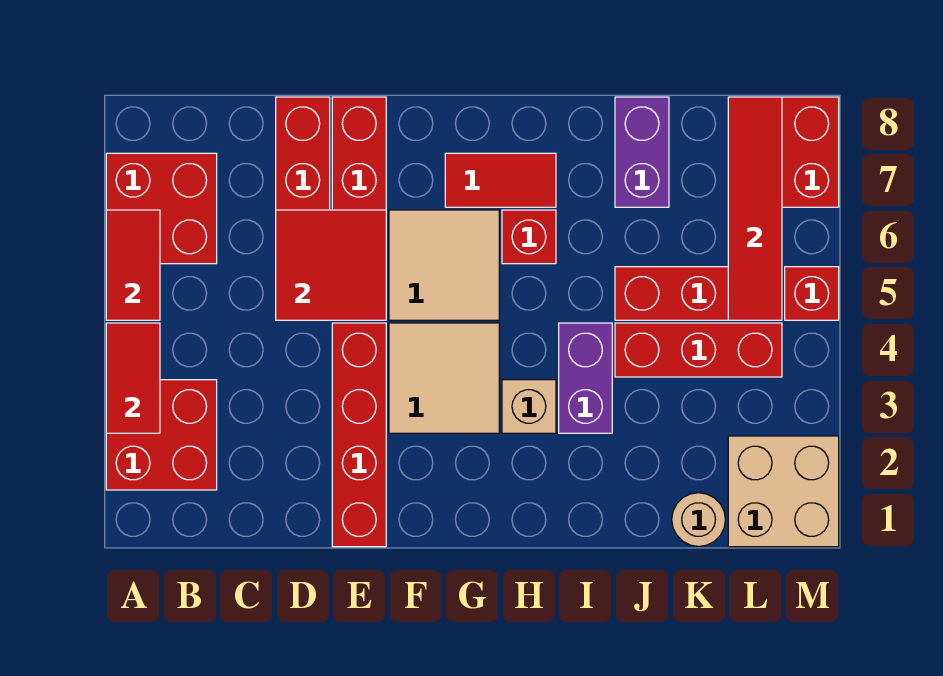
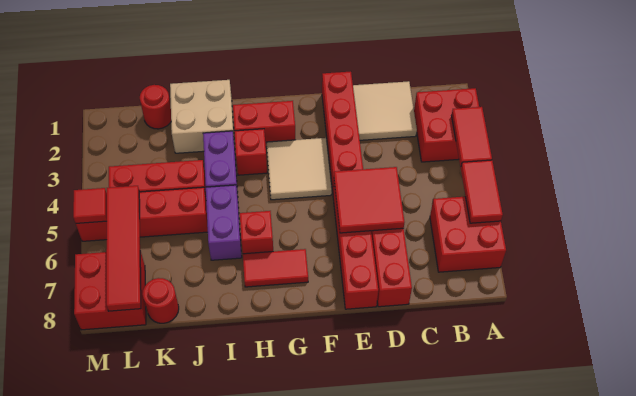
tan 2x2 tile [389,210,499,320] -> tan 2x2 tile moved to [353,81,417,140]
none -> red 1x2 brick [233,101,295,147]
tan 1x1 brick [502,380,556,433] -> red 1x1 brick [234,129,267,175]
purple 1x2 brick [615,97,669,207] -> purple 1x2 brick moved to [206,185,242,260]
tan 1x1 round brick [672,493,725,547] -> red 1x1 round brick [140,85,171,129]
none -> red 1x1 round brick [143,278,179,323]
tan 2x2 brick [728,436,839,547] -> tan 2x2 brick moved to [170,80,235,153]
none -> red 1x1 tile [73,188,107,223]

